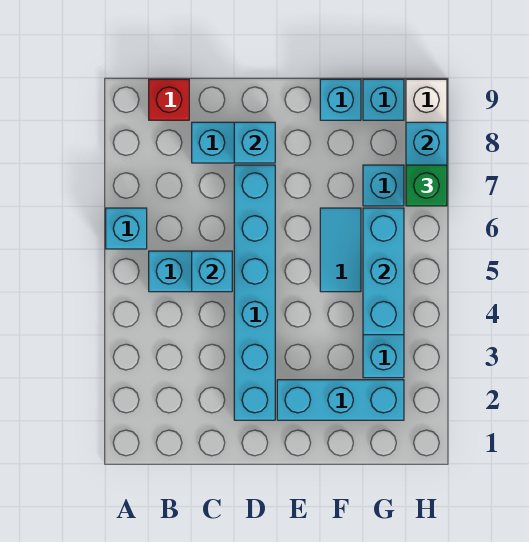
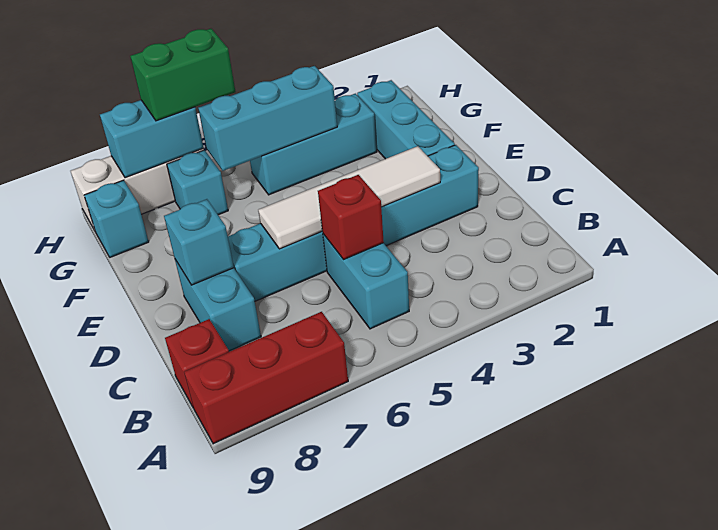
cyan 1x1 brick [106,208,147,249] -> none
none -> red 1x3 brick [184,312,348,444]
cyan 1x1 brick [192,251,232,292] -> red 1x1 brick [318,175,384,260]
none -> white 1x4 tile [258,146,440,249]
cyan 1x2 tile [320,208,361,292] -> none
cyan 1x1 brick [320,79,361,120] -> none
green 1x1 brick [406,165,447,206] -> green 1x2 brick [130,29,236,121]

